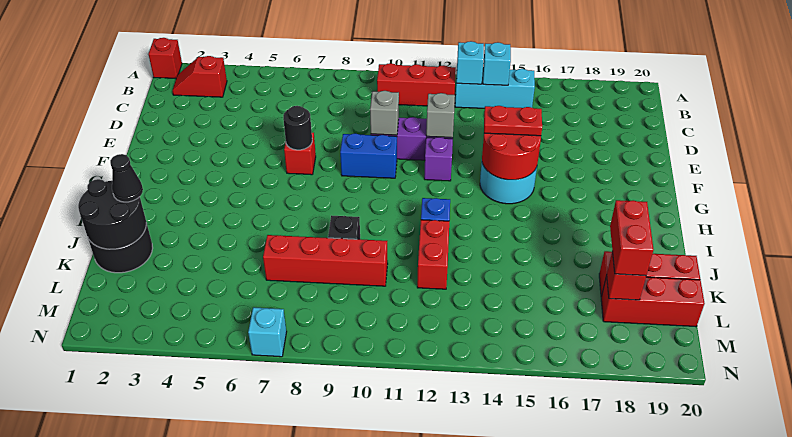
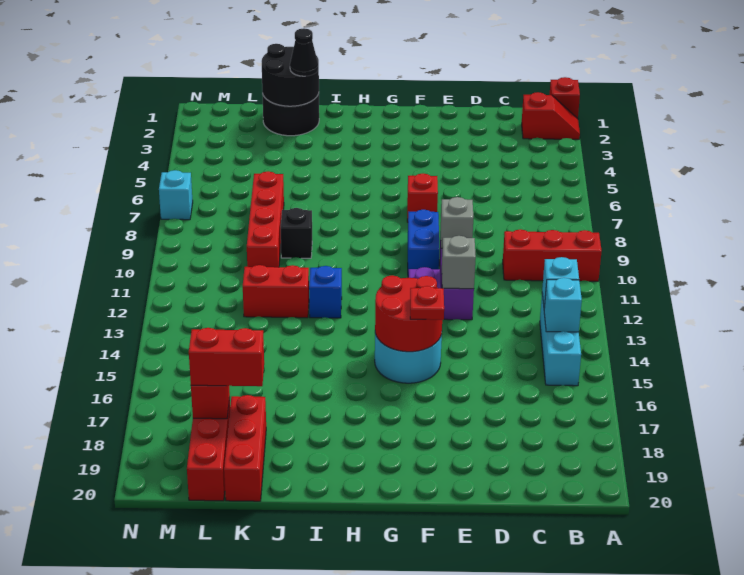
red 1x2 slope [172,56,227,97] -> red 1x2 slope turned to [522,92,580,139]
red 1x3 brick [377,63,456,106] -> red 1x3 brick turned to [503,229,602,281]
black 1x1 round brick [283,106,312,150] -> none
red 1x2 plate [484,106,542,136] -> red 1x1 plate [410,286,444,320]

